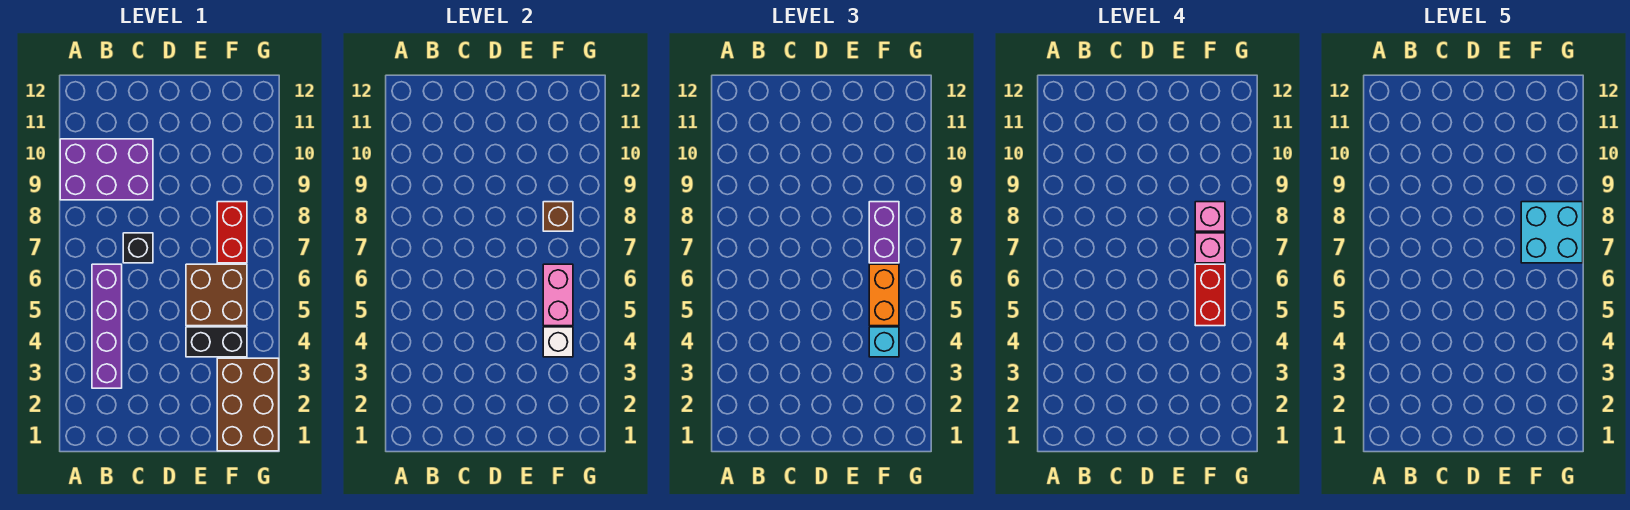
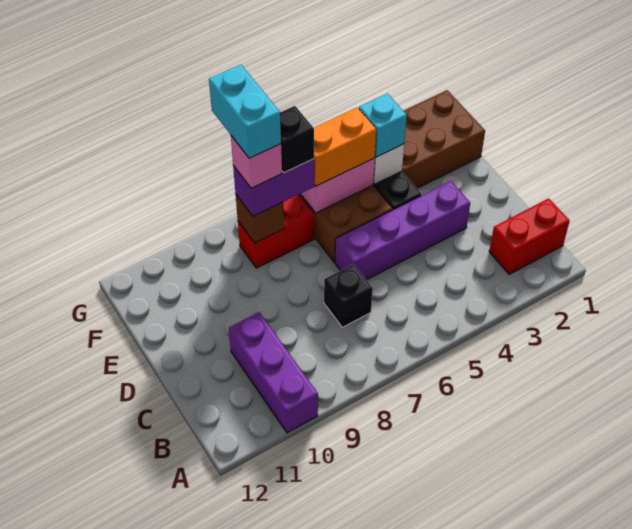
purple 2x3 brick [60,139,153,200] -> purple 1x3 brick [229,312,318,433]
purple 1x4 brick [92,264,122,388] -> purple 1x4 brick moved to [335,181,470,280]
red 1x2 brick [1195,264,1225,326] -> red 1x2 brick moved to [489,198,569,274]
pink 1x1 brick [1195,233,1225,263] -> black 1x1 brick [280,106,314,173]
cyan 2x2 brick [1521,202,1583,263] -> cyan 1x2 brick [209,65,281,158]

